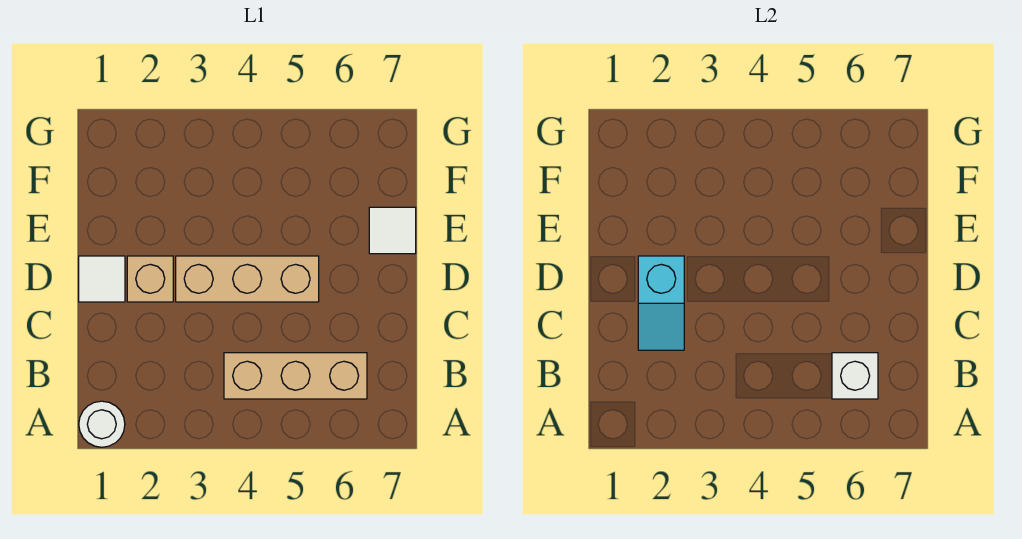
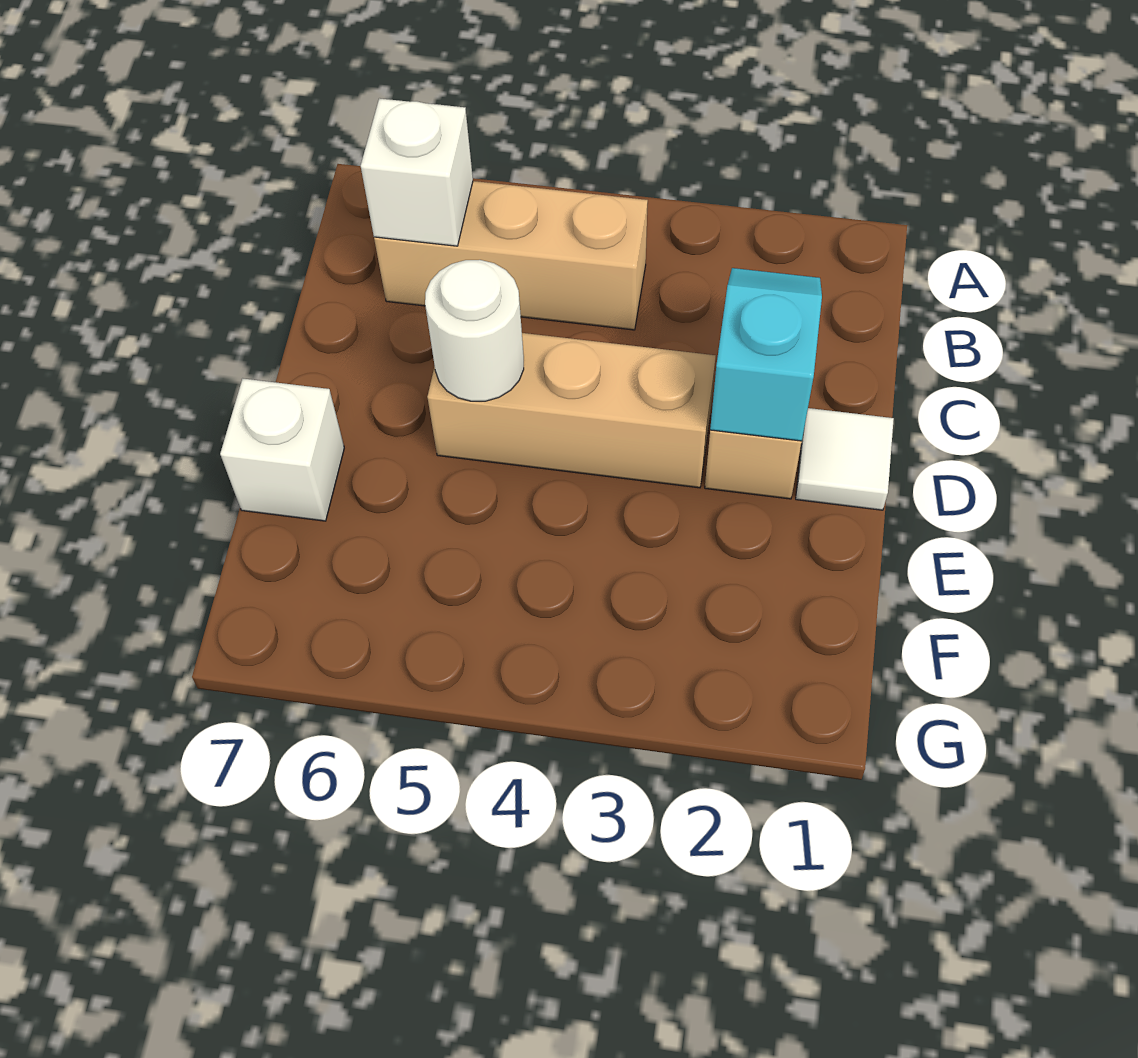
white 1x1 round brick [79,401,125,447] -> white 1x1 round brick moved to [425,260,524,401]
white 1x1 tile [369,207,416,254] -> white 1x1 brick [220,379,344,521]

